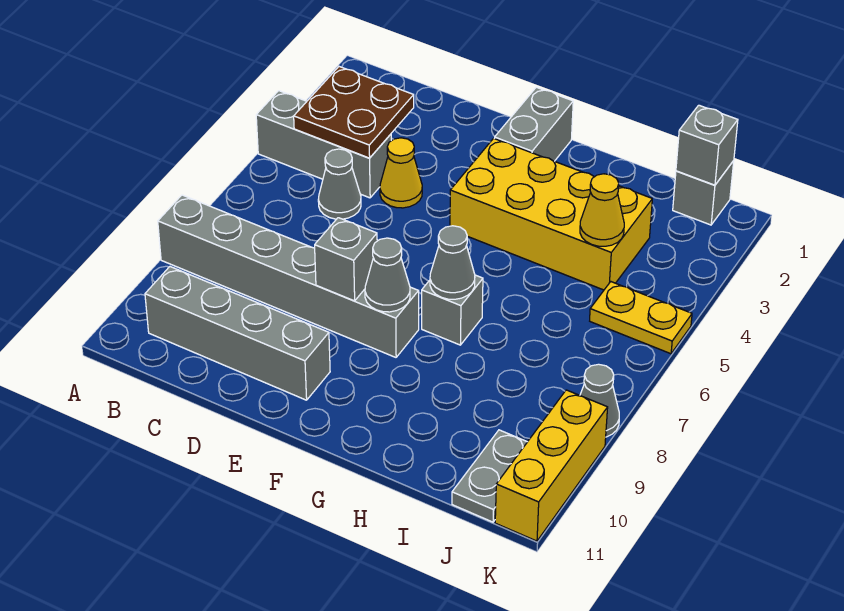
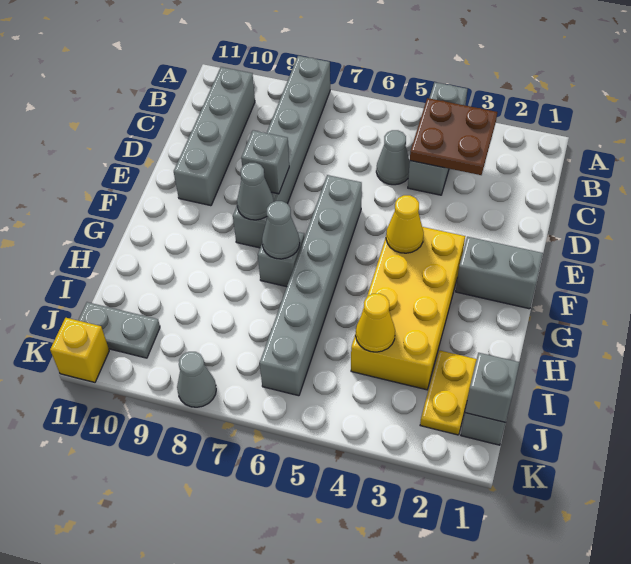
yellow 1x1 cone [380,138,422,208] -> yellow 1x1 cone moved to [386,195,424,253]
none -> grey 1x6 brick [260,175,362,396]
yellow 1x2 plate [590,282,692,354] -> yellow 1x2 plate moved to [420,350,477,435]
yellow 1x3 brick [495,390,608,541] -> yellow 1x1 brick [50,318,109,382]

